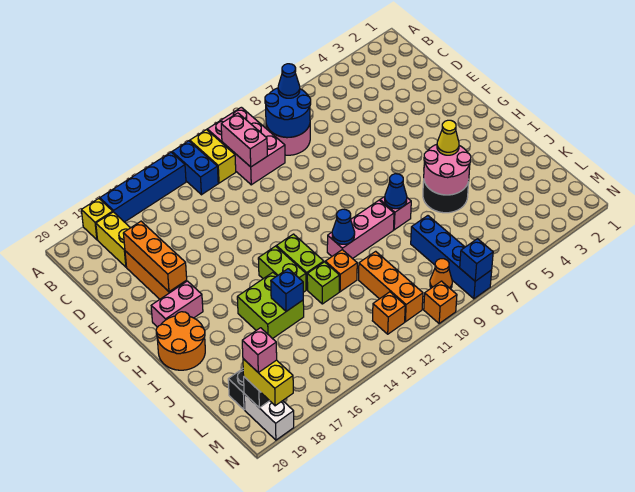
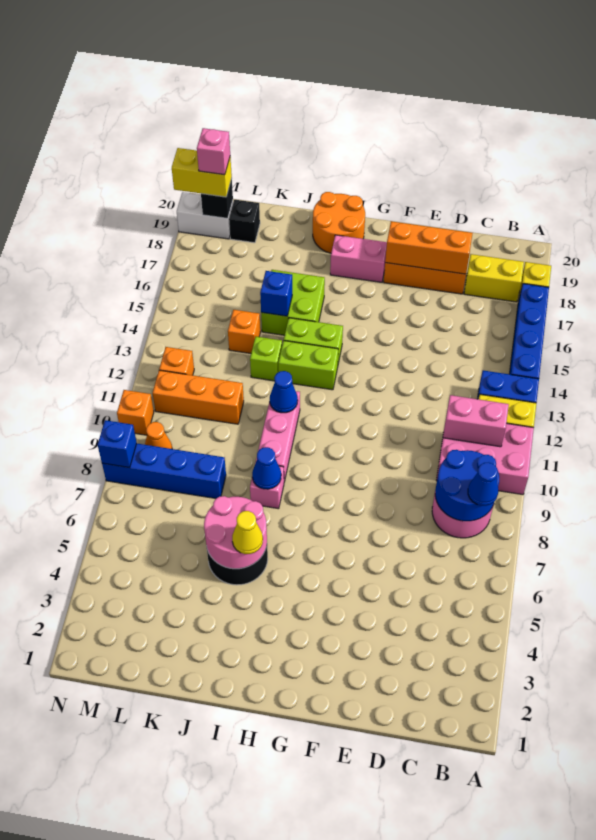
pink 1x2 brick [151,281,203,327] -> pink 1x2 brick turned to [330,235,387,282]
orange 1x1 brick [325,250,357,292] -> orange 1x1 brick moved to [228,310,260,353]

